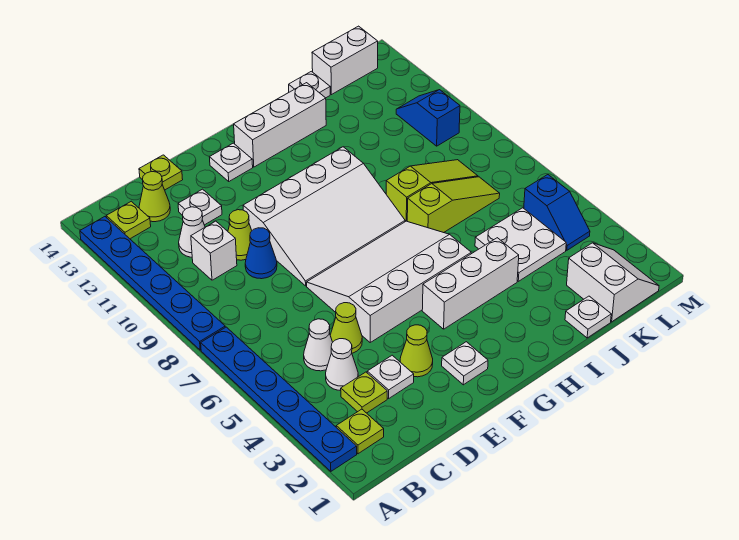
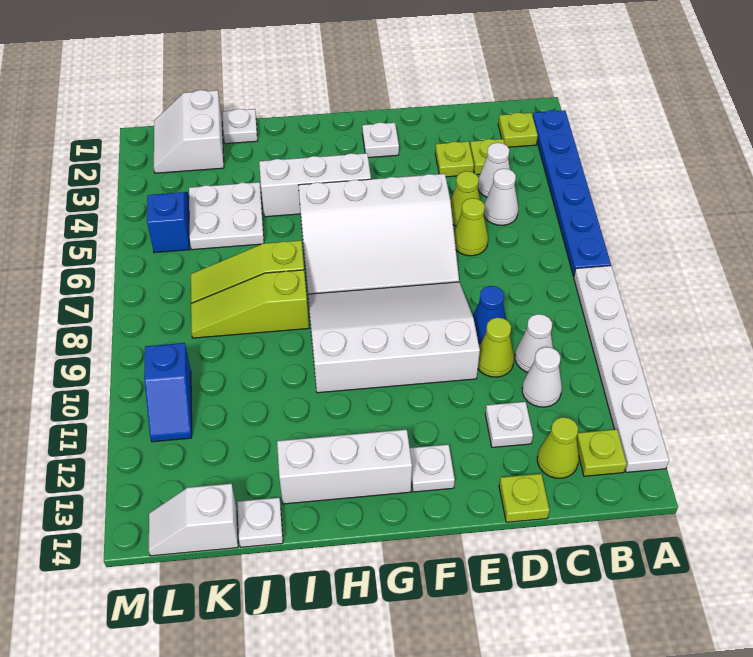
blue 1x6 plate [80,217,225,350] -> white 1x6 plate [574,266,669,472]
white 1x1 brick [191,221,237,280] -> white 1x1 cone [515,314,553,372]
white 1x1 plate [367,355,414,398] -> lime 1x1 plate [435,142,474,177]
lime 1x1 cone [400,325,433,377] -> lime 1x1 cone moved to [454,198,488,256]
white 1x2 brick [312,26,378,95] -> white 1x2 slope [149,484,238,556]

